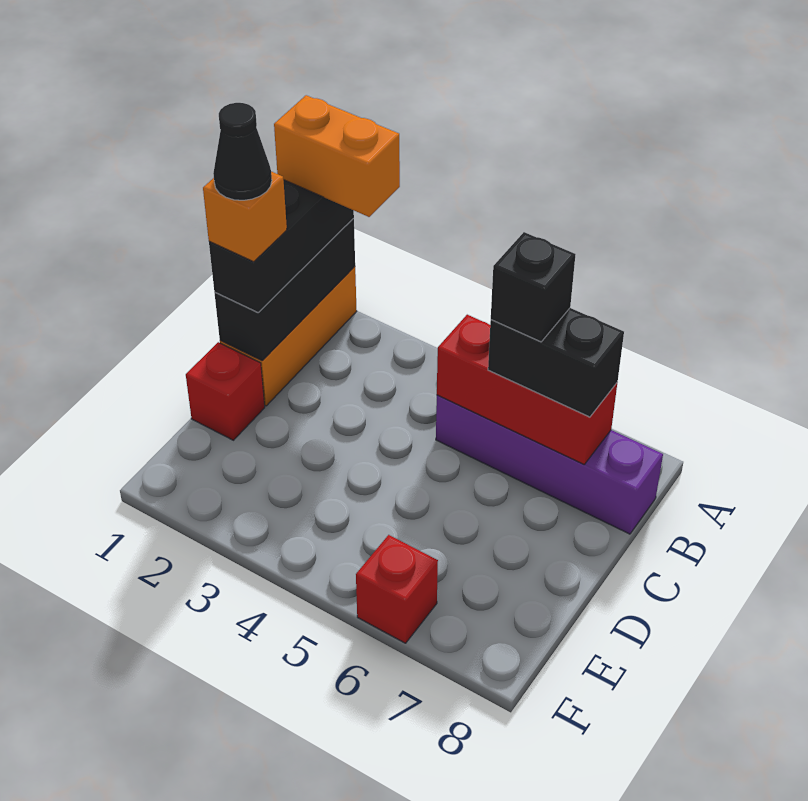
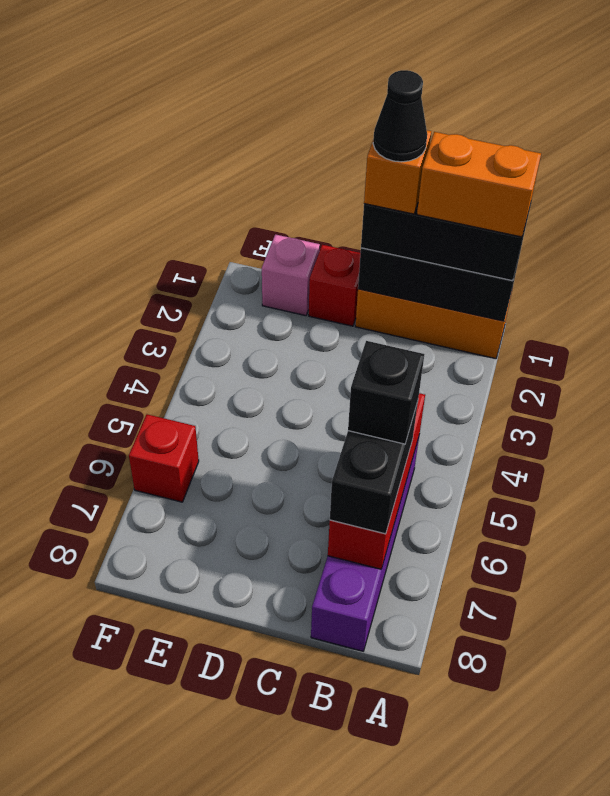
orange 1x2 brick [274,95,400,217] -> orange 1x2 brick turned to [417,132,541,237]
none -> pink 1x1 brick [262,234,320,316]

